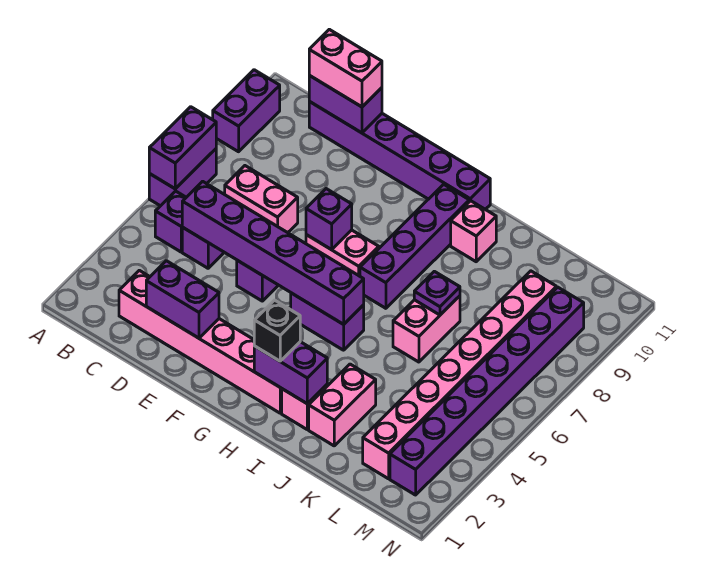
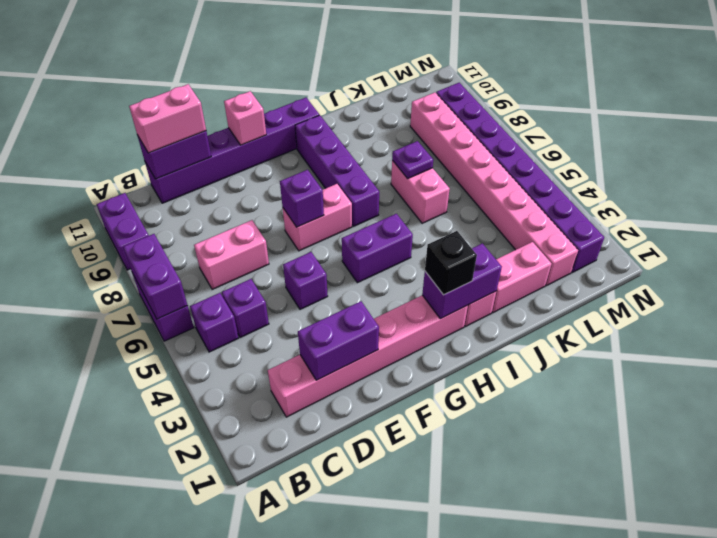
purple 1x6 brick [182,181,364,324] -> none
pink 1x1 brick [451,201,496,262] -> pink 1x1 brick moved to [224,91,266,145]
pink 1x2 brick [309,364,376,446] -> pink 1x2 brick turned to [492,242,552,313]

